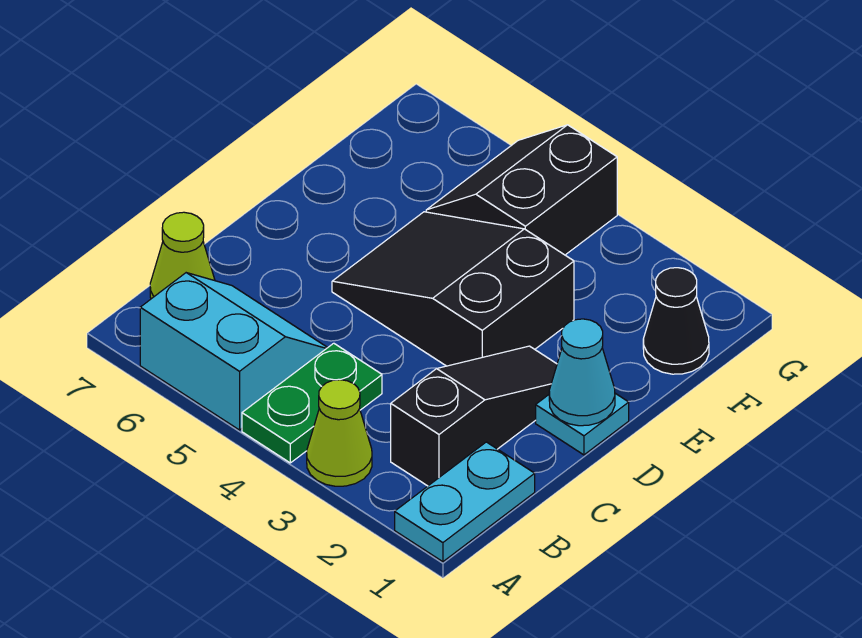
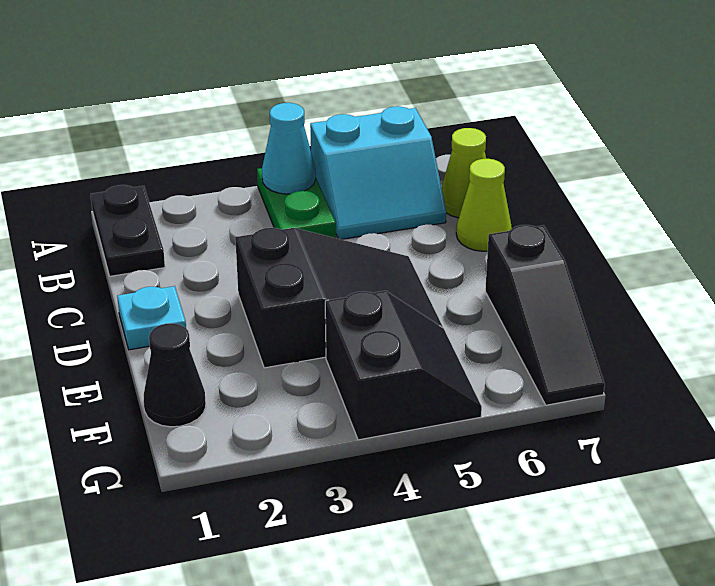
cyan 1x2 plate [395,442,535,562] -> black 1x2 plate [91,185,165,276]
lime 1x1 cone [307,380,372,486] -> lime 1x1 cone moved to [456,159,512,251]
black 1x3 slope [391,346,557,486] -> black 1x3 slope moved to [485,225,605,405]
cyan 1x1 cone [549,319,615,426] -> cyan 1x1 cone moved to [262,103,316,194]

